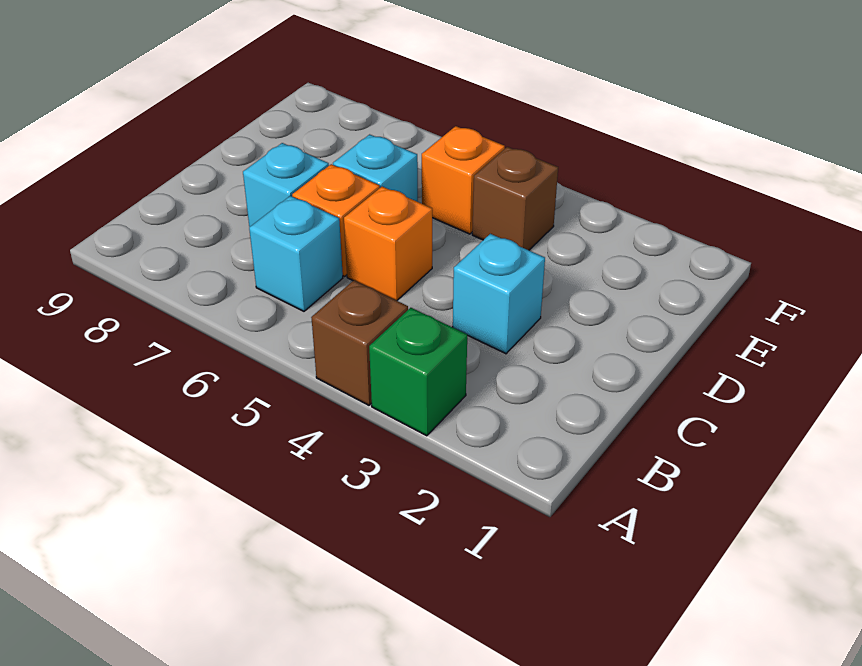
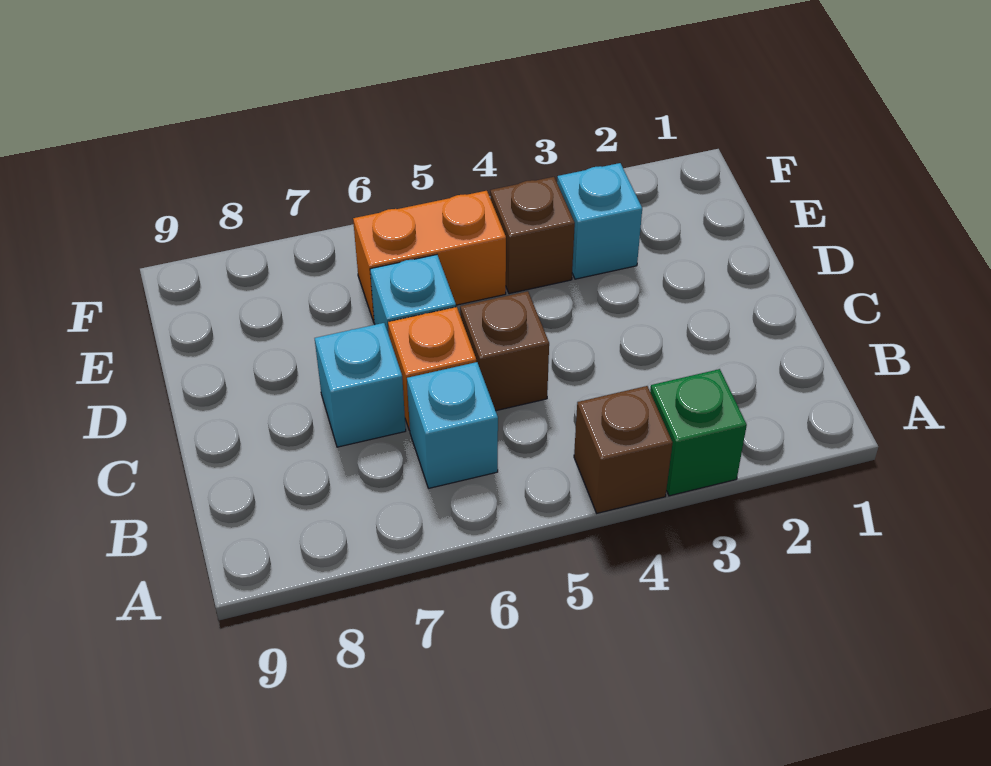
cyan 1x1 brick [453,234,545,354] -> cyan 1x1 brick moved to [557,163,642,279]
orange 1x1 brick [344,187,432,301] -> brown 1x1 brick [460,291,549,411]
orange 1x1 brick [422,126,505,234] -> orange 1x2 brick [353,191,506,322]

